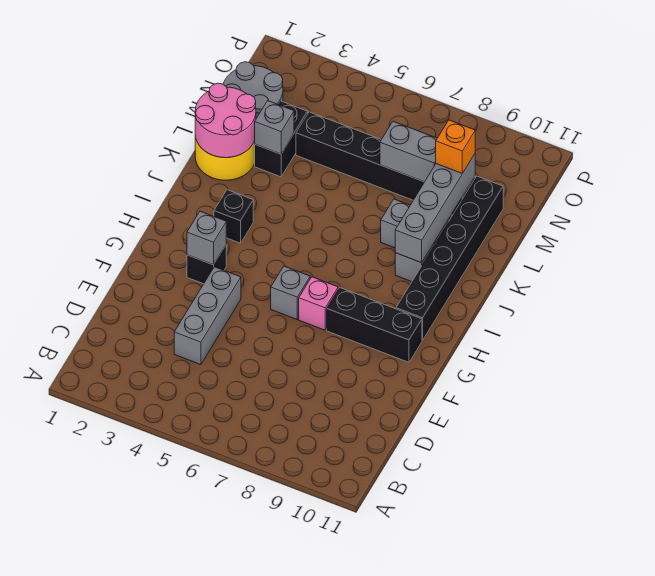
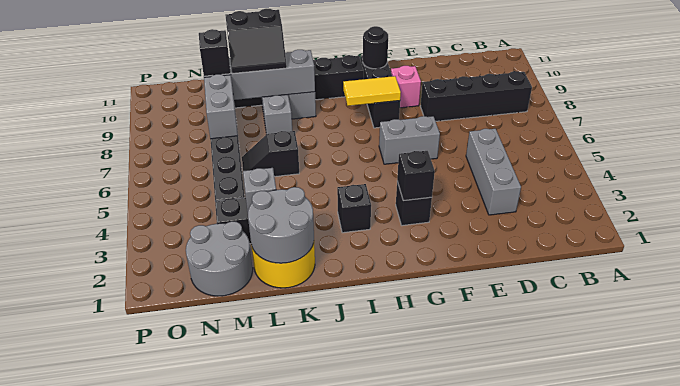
none -> black 1x4 brick [420,71,532,121]
grey 1x3 brick [174,267,241,365] -> grey 1x3 brick turned to [466,129,521,215]
grey 1x1 brick [187,211,226,265] -> black 1x1 brick [397,151,435,201]
grey 1x1 brick [271,266,310,319] -> grey 1x2 brick [379,116,440,164]
pink 1x1 brick [299,277,338,330] -> pink 1x1 brick moved to [391,66,421,108]
none -> yellow 1x2 tile [343,76,401,106]
none -> black 1x1 round brick [363,26,388,69]
pink 2x2 round brick [195,83,256,158] -> grey 2x2 round brick [248,187,314,263]
none -> black 1x2 slope [242,131,299,177]
none -> black 2x2 slope [225,9,287,74]
orange 1x1 brick [436,120,475,173] -> black 1x1 brick [199,29,231,76]

